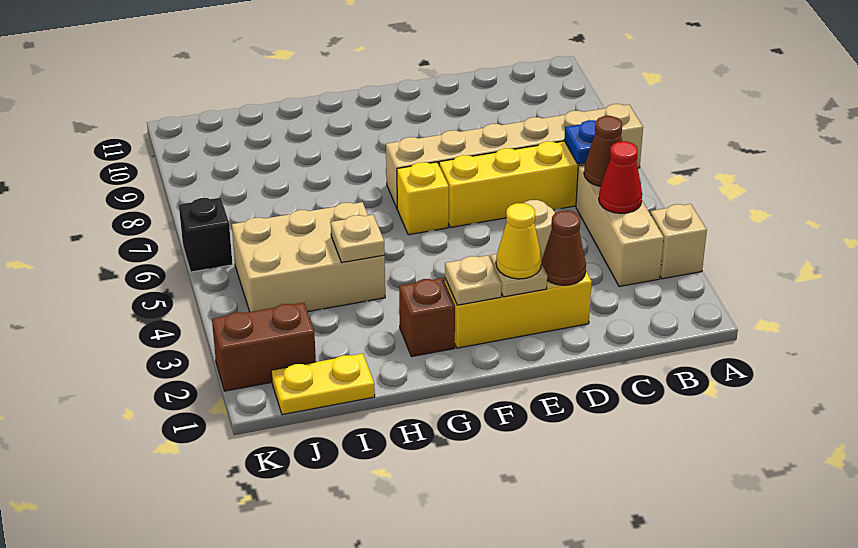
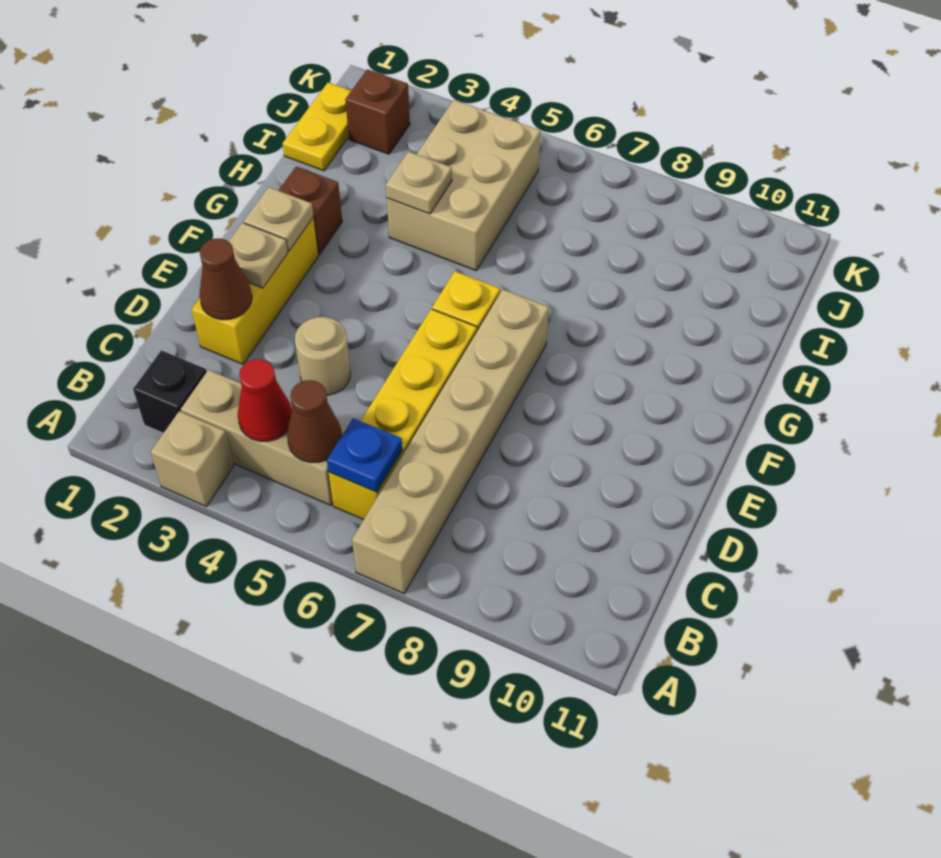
yellow 1x1 cone [496,203,542,279] -> none
brown 1x2 brick [212,303,316,391] -> brown 1x1 brick [345,69,410,154]
black 1x1 brick [179,198,233,272] -> black 1x1 brick moved to [133,350,207,433]

